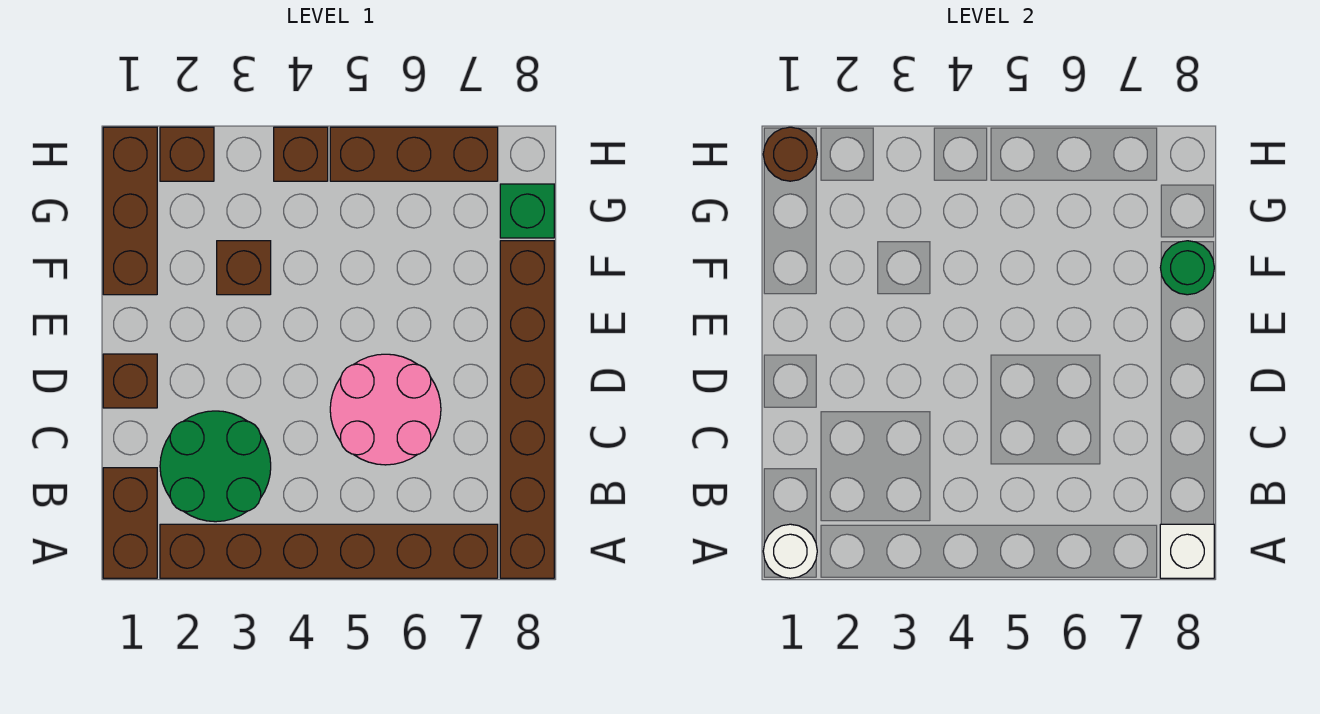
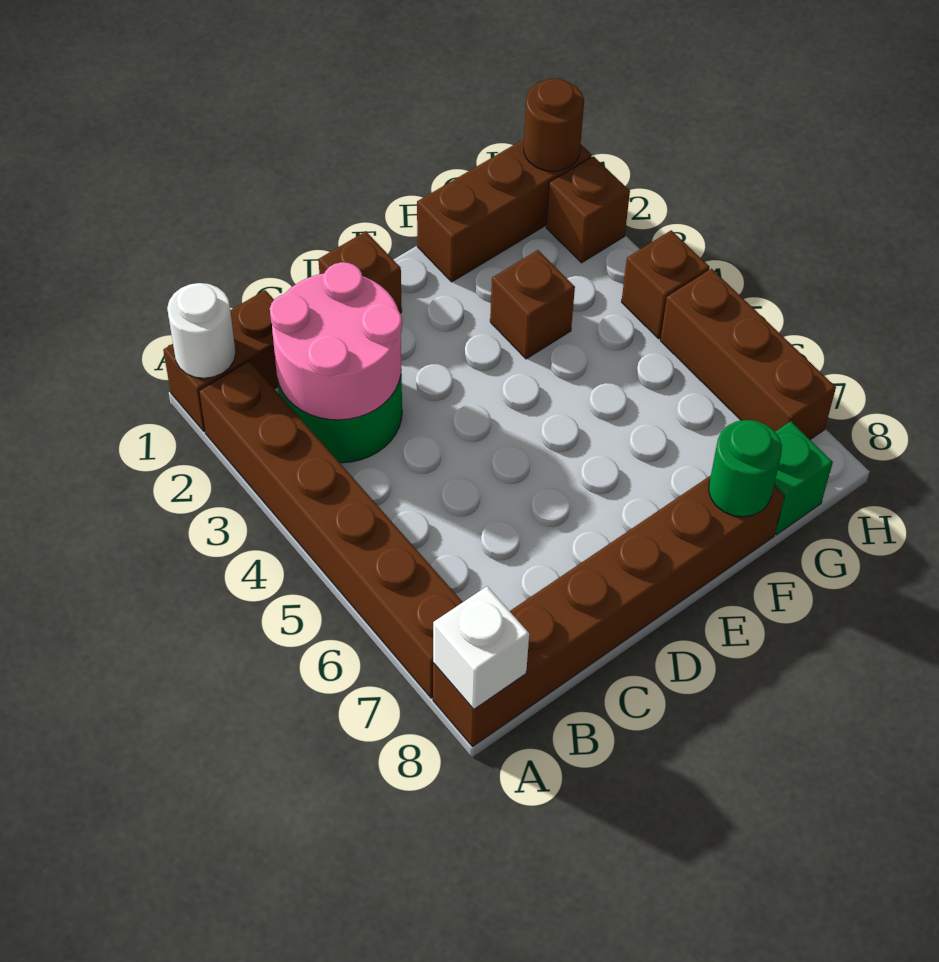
pink 2x2 round brick [330,354,441,465] -> pink 2x2 round brick moved to [270,262,402,420]

